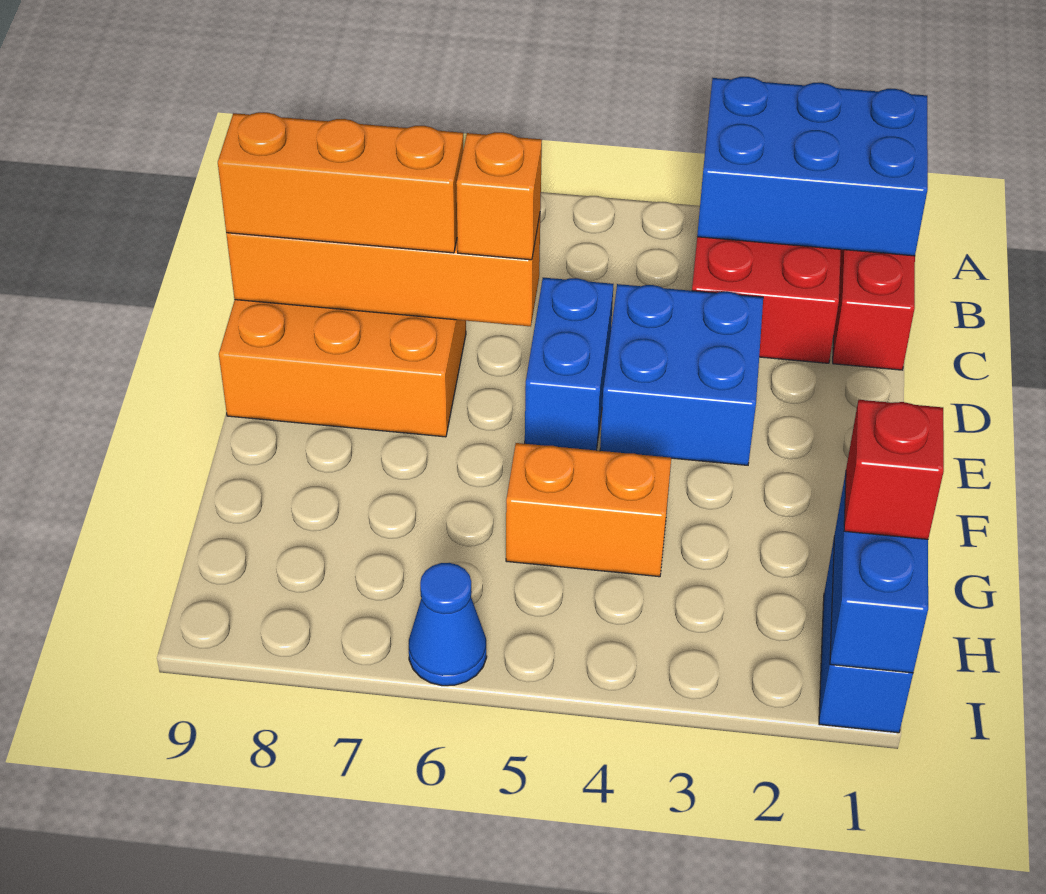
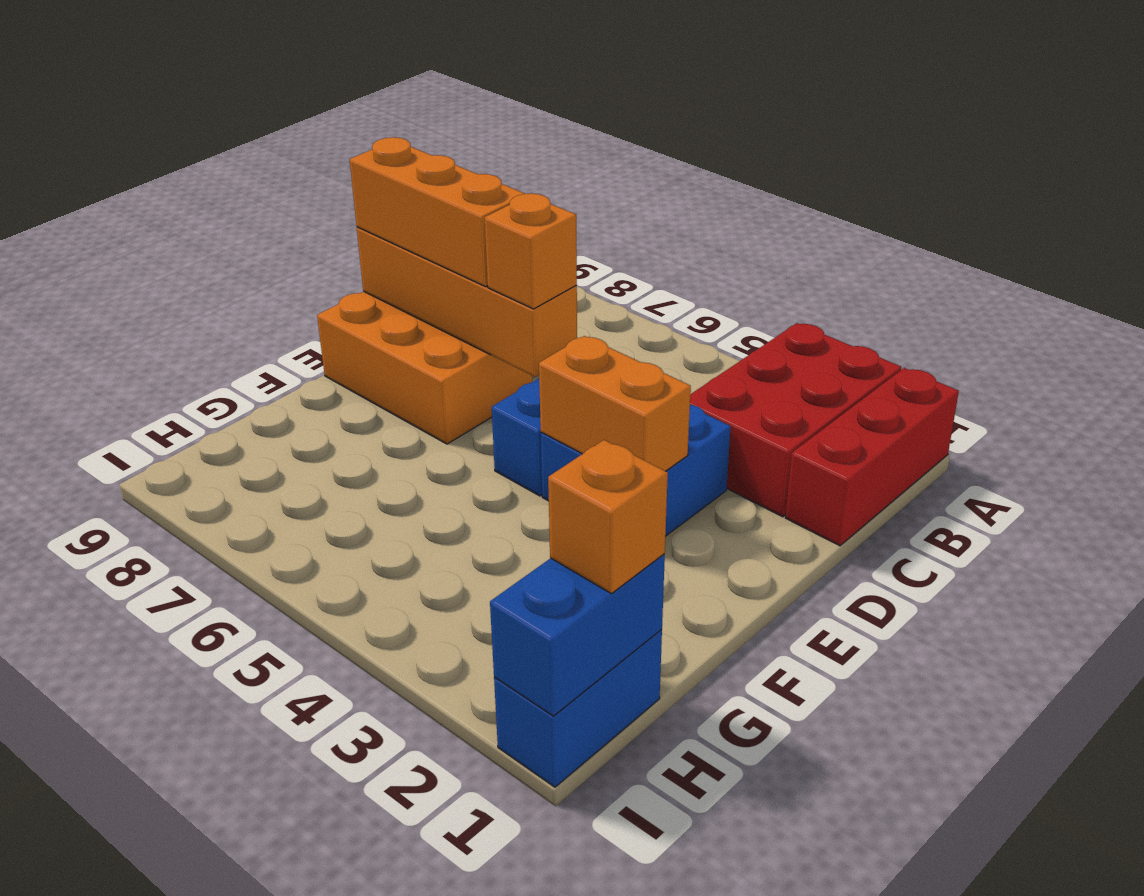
blue 2x3 brick [697,77,928,256] -> none
orange 1x2 brick [506,443,671,577] -> orange 1x2 brick moved to [539,336,691,471]
red 1x1 brick [844,400,944,539] -> orange 1x1 brick [548,440,668,594]
blue 1x1 cone [409,563,487,686] -> none

